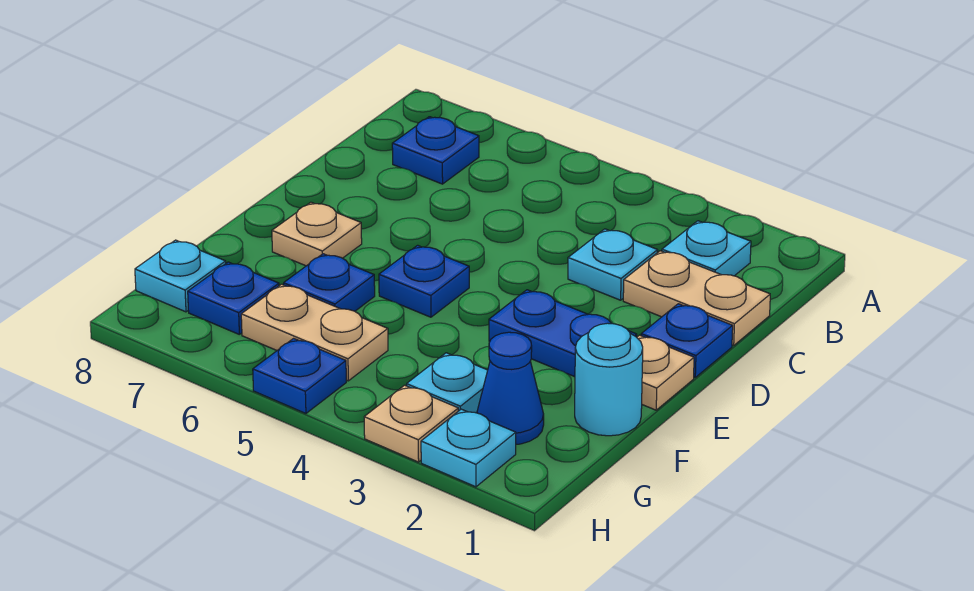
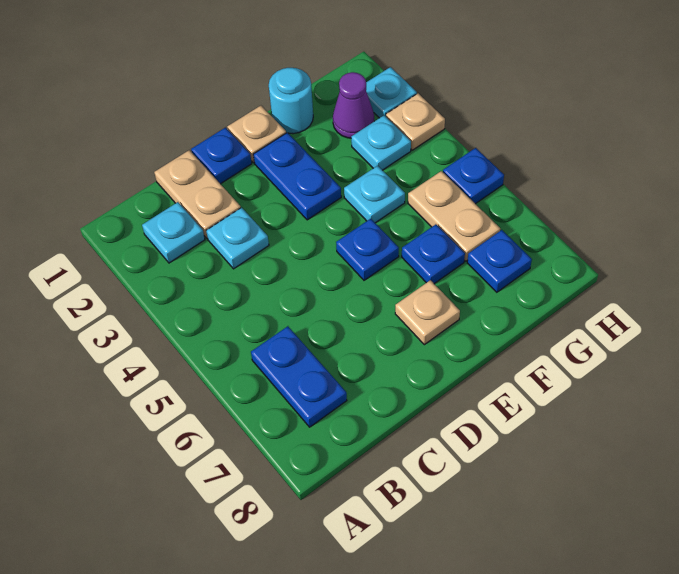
blue 1x1 plate [392,117,479,184] -> blue 1x2 plate [251,326,347,427]
blue 1x1 cone [477,332,544,444] -> purple 1x1 cone [333,72,374,138]
cyan 1x1 plate [135,240,226,312] -> cyan 1x1 plate moved to [344,166,405,223]

